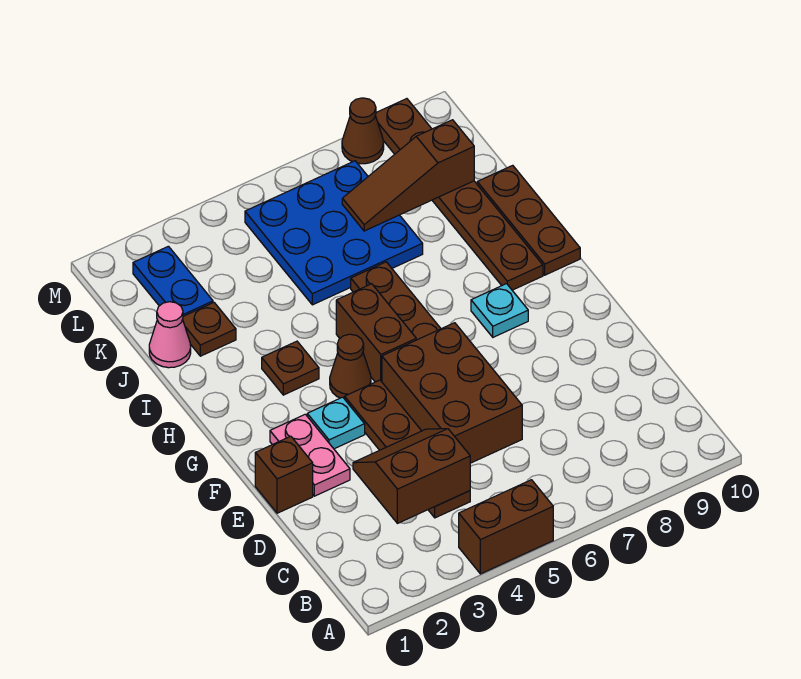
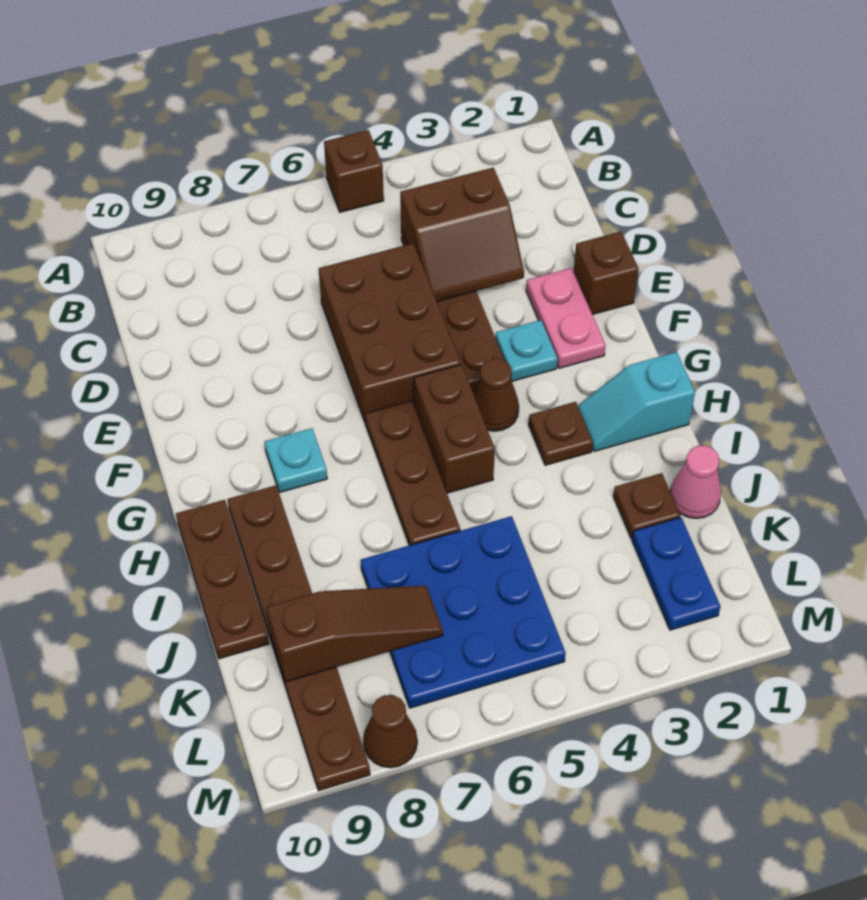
brown 1x2 brick [459,480,553,574] -> brown 1x1 brick [324,130,384,212]
none -> cyan 1x2 slope [578,352,695,451]

